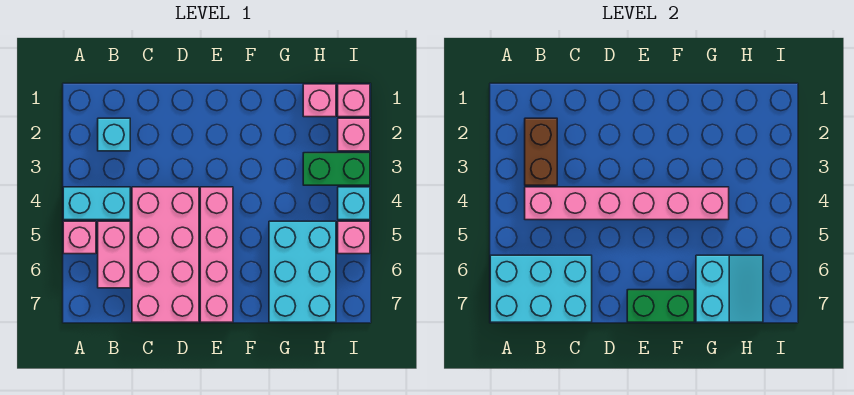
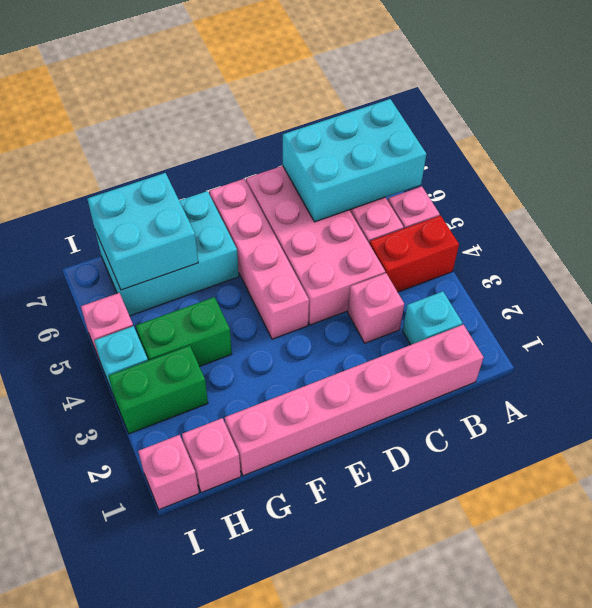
cyan 1x2 brick [63,187,130,220] -> red 1x2 brick [369,216,459,292]
brown 1x2 brick [525,118,557,185] -> none
pink 1x6 brick [525,187,729,220] -> pink 1x6 brick moved to [225,325,484,476]
green 1x2 brick [627,290,694,322] -> green 1x2 brick moved to [136,297,232,366]
cyan 2x3 brick [269,221,336,322] -> cyan 2x3 brick turned to [95,191,239,316]
cyan 2x2 slope [696,255,763,322] -> cyan 2x2 brick [88,173,198,290]
pink 1x1 brick [338,118,370,151] -> pink 1x1 brick moved to [348,273,404,343]

